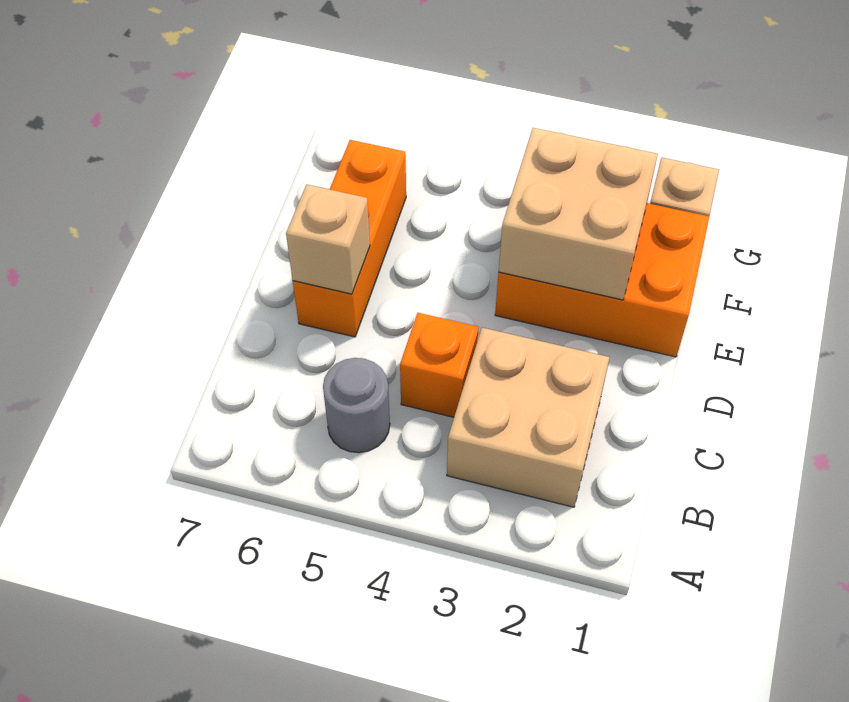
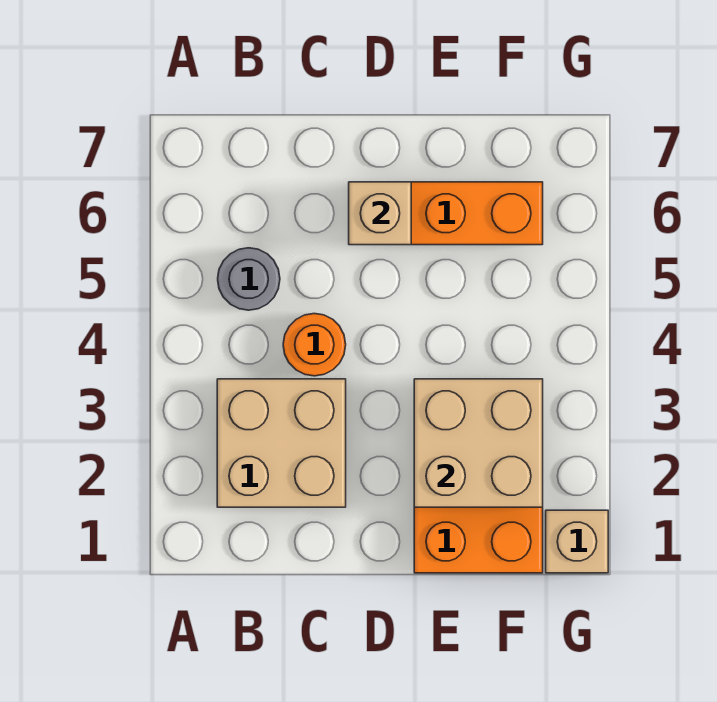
orange 1x1 brick [400,313,479,417] -> orange 1x1 round brick [283,314,346,376]

